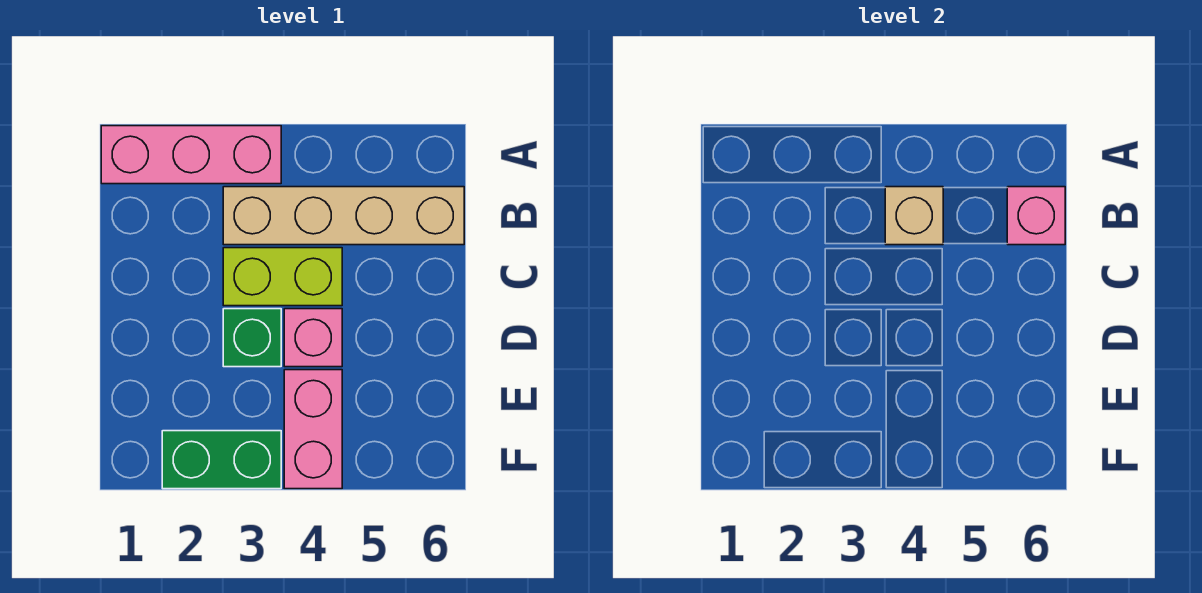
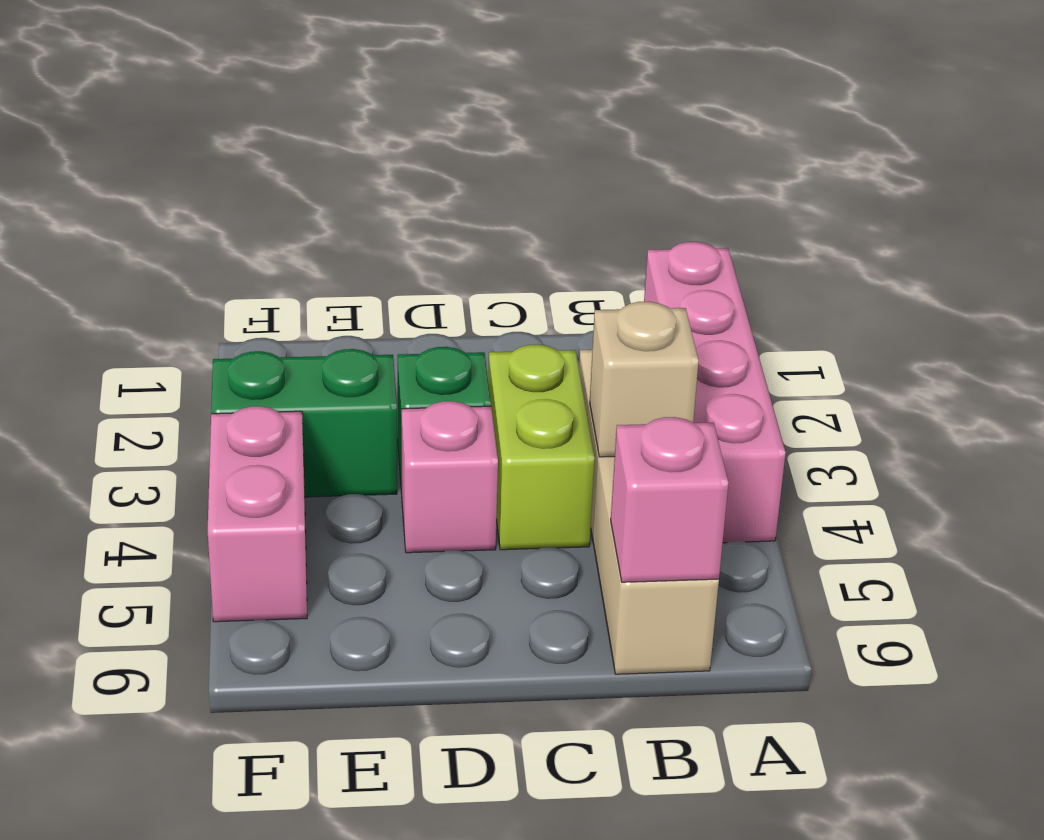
pink 1x3 brick [101,126,281,184] -> pink 1x4 brick [644,242,786,543]
pink 1x2 brick [284,370,342,489] -> pink 1x2 brick turned to [208,406,307,622]
green 1x2 brick [162,431,281,489] -> green 1x2 brick turned to [211,349,397,497]

